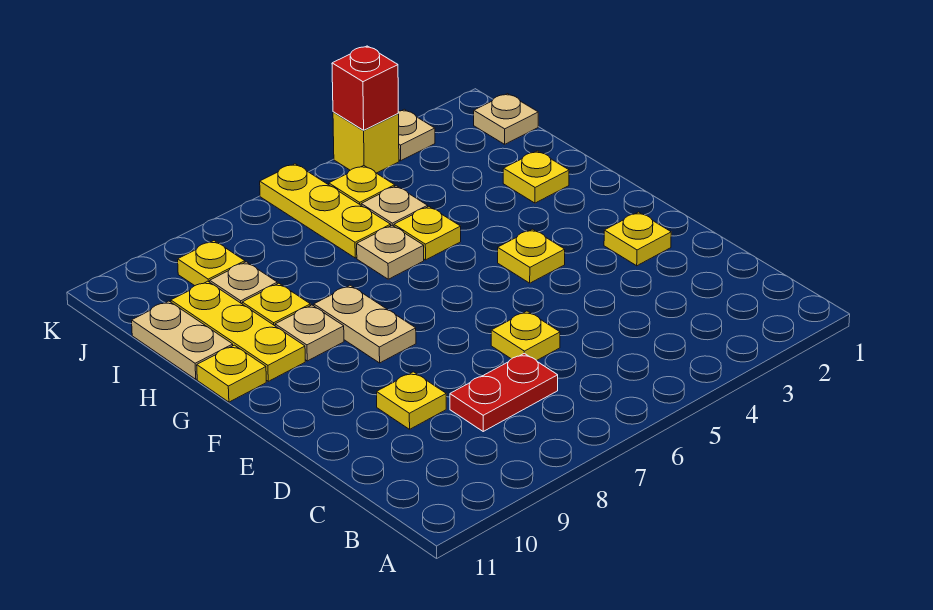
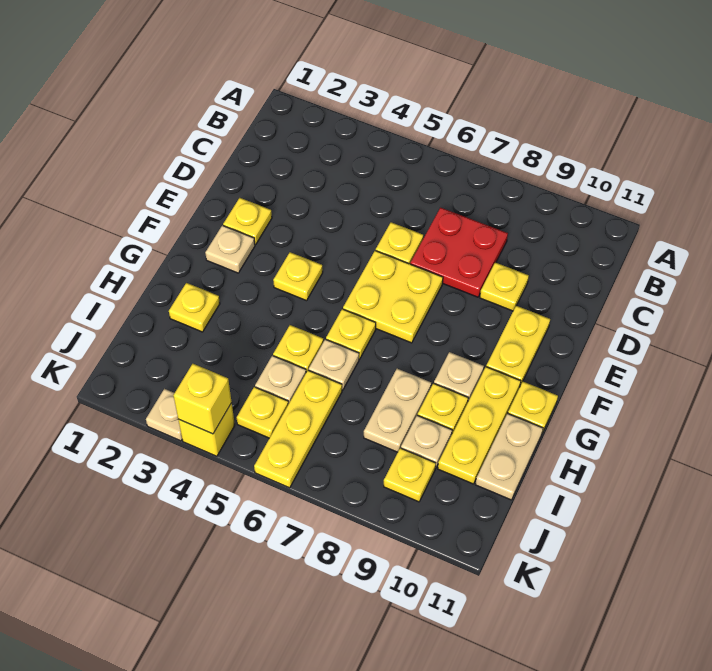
red 1x2 plate [450,353,558,431] -> red 2x2 plate [410,208,508,297]
none -> yellow 2x2 plate [343,251,443,343]
none -> yellow 1x2 plate [486,306,550,386]
tan 1x2 plate [314,285,416,363] -> tan 1x2 plate moved to [364,369,431,452]
none -> yellow 1x1 plate [326,309,376,359]
tan 1x1 plate [474,94,538,144] -> tan 1x1 plate moved to [205,225,255,273]
red 1x1 brick [332,46,398,130] -> yellow 1x1 brick [173,364,232,434]

